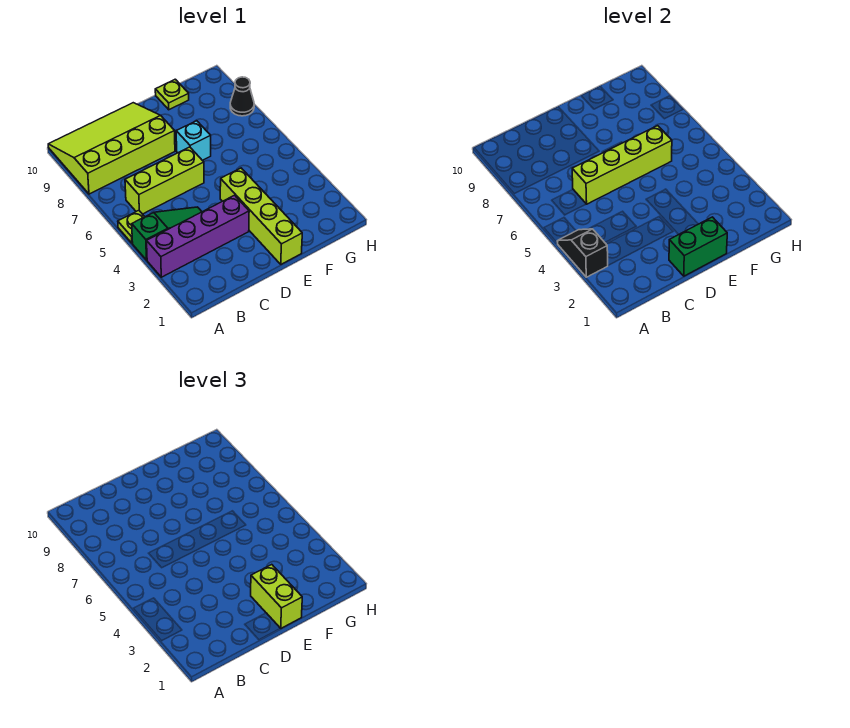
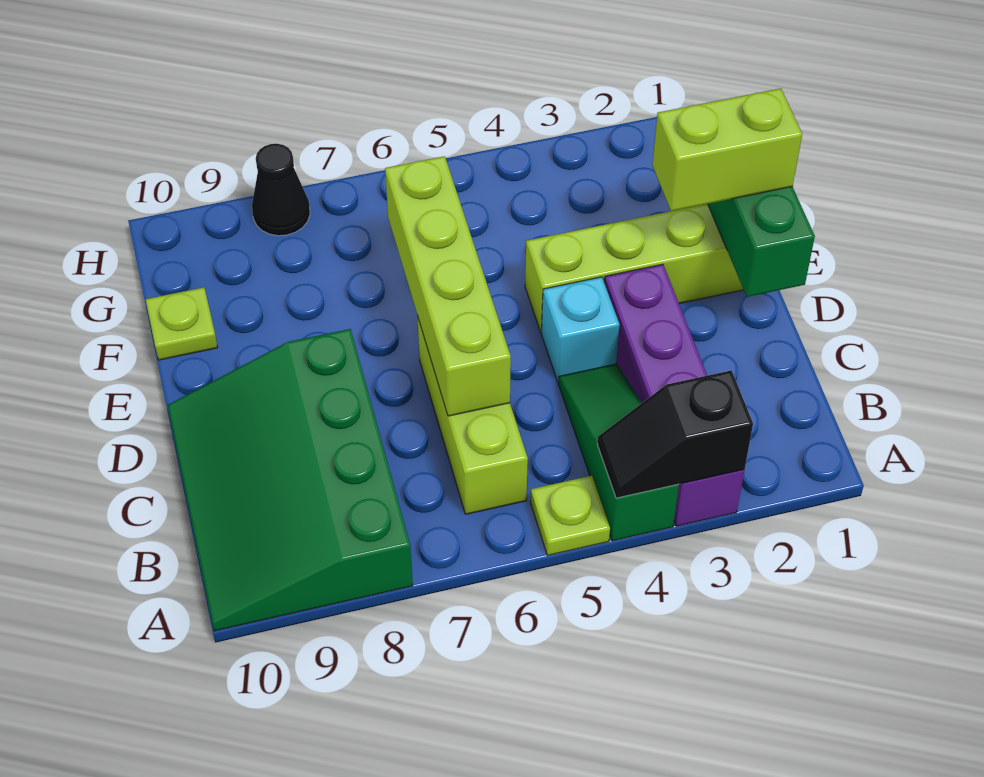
lime 3x4 slope [48,103,175,194] -> green 3x4 slope [168,329,413,631]
cyan 1x1 brick [176,121,211,160] -> cyan 1x1 brick moved to [541,277,619,382]

